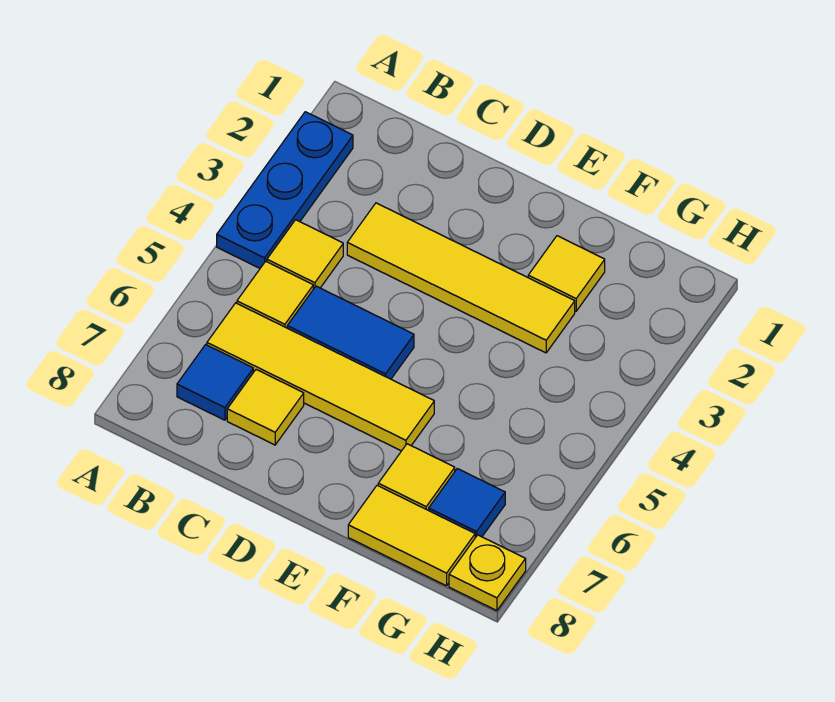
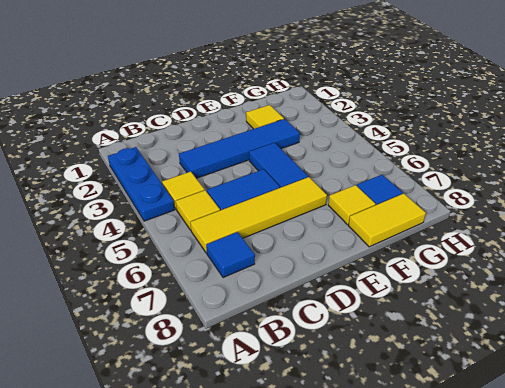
yellow 1x4 tile [347,203,575,353] -> blue 1x4 tile [179,119,300,178]
yellow 1x1 tile [227,370,304,445] -> none
none -> blue 1x2 tile [249,143,308,188]
yellow 1x1 plate [449,535,526,611] -> none

